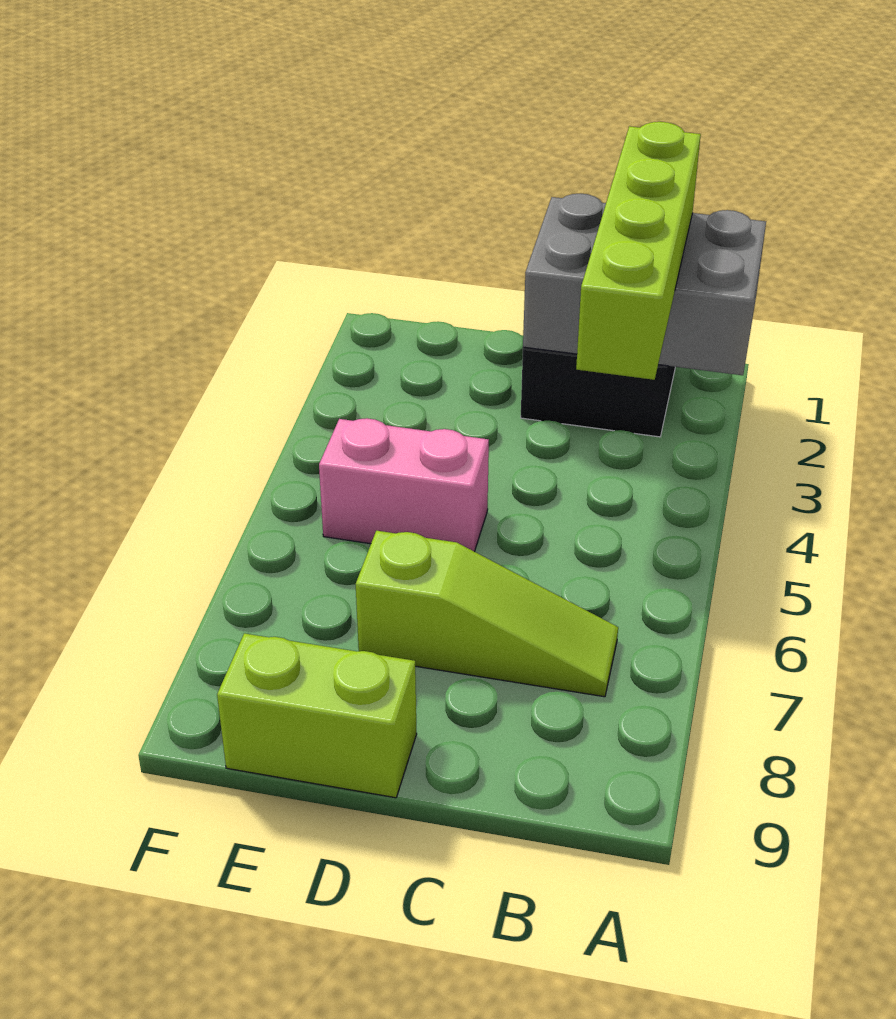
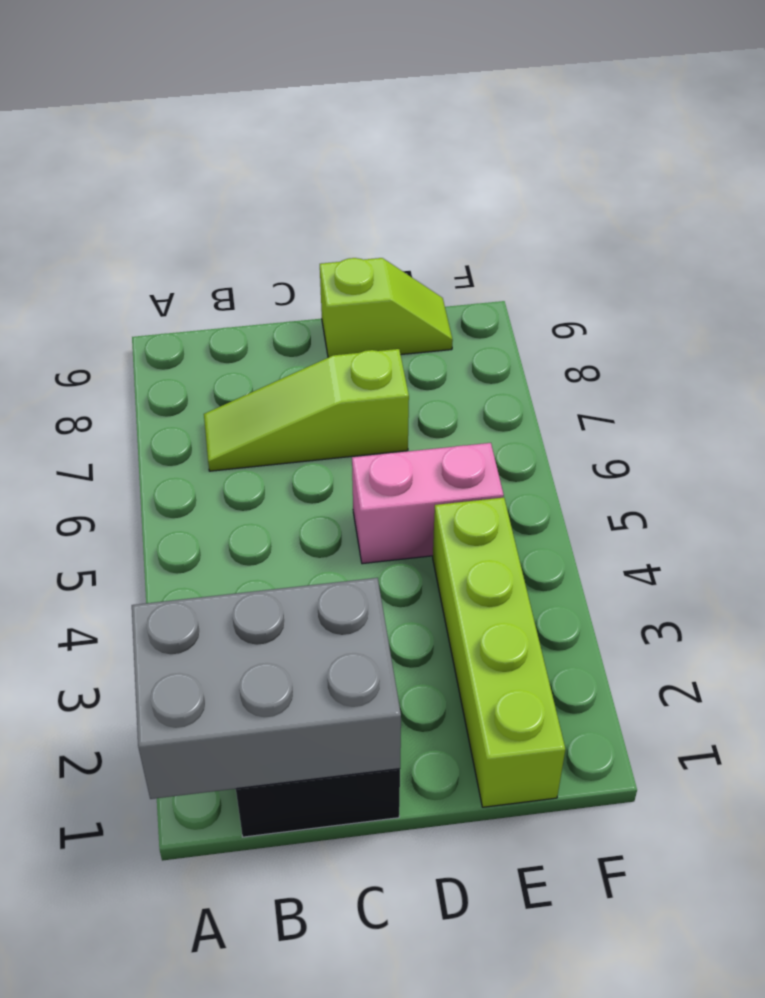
lime 1x4 brick [576,122,701,380] -> lime 1x4 brick moved to [433,498,565,807]
lime 1x2 brick [217,633,417,798] -> lime 1x2 slope [320,258,453,358]

